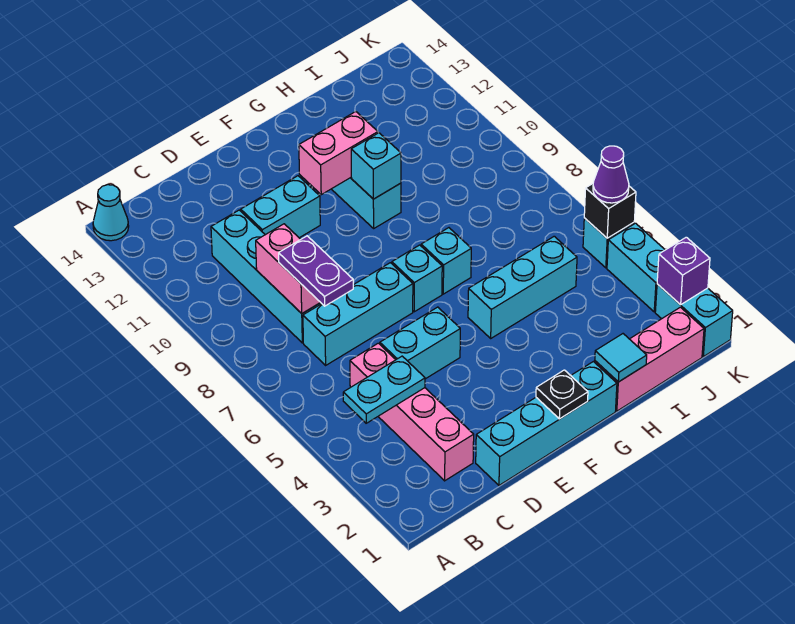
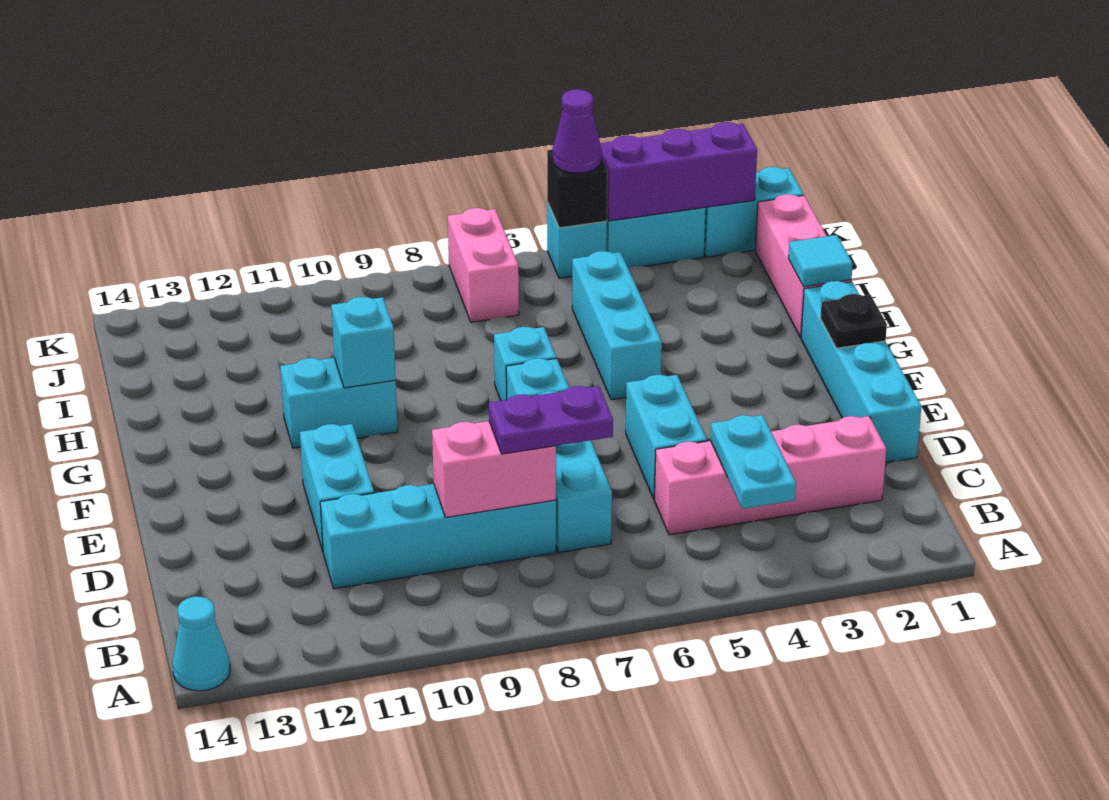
pink 1x2 brick [299,112,378,195] -> pink 1x2 brick moved to [448,208,519,322]
purple 1x1 brick [657,237,710,305] -> purple 1x3 brick [600,122,757,221]

